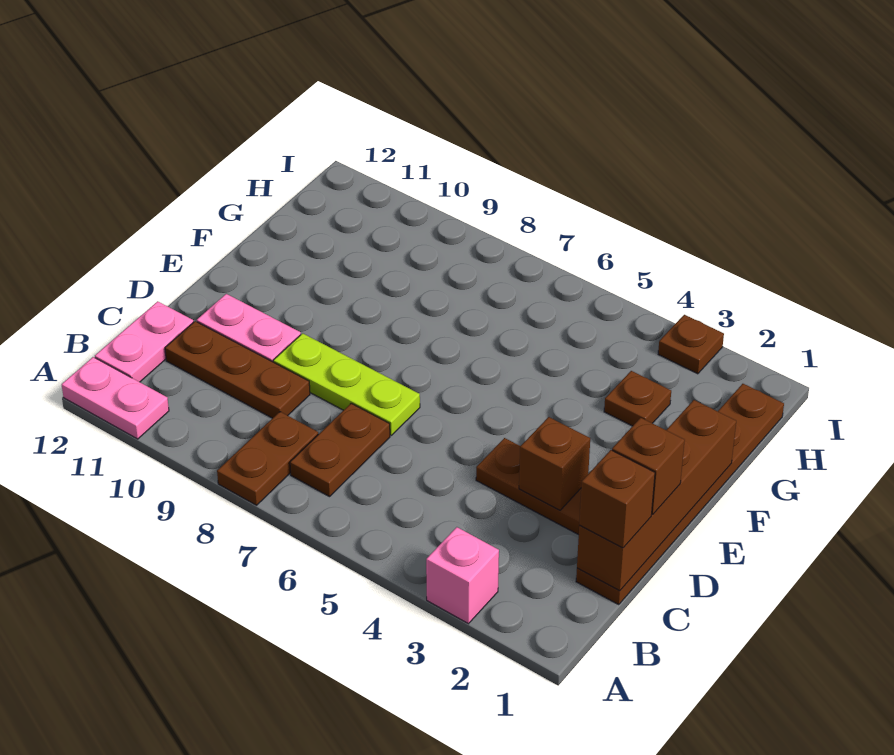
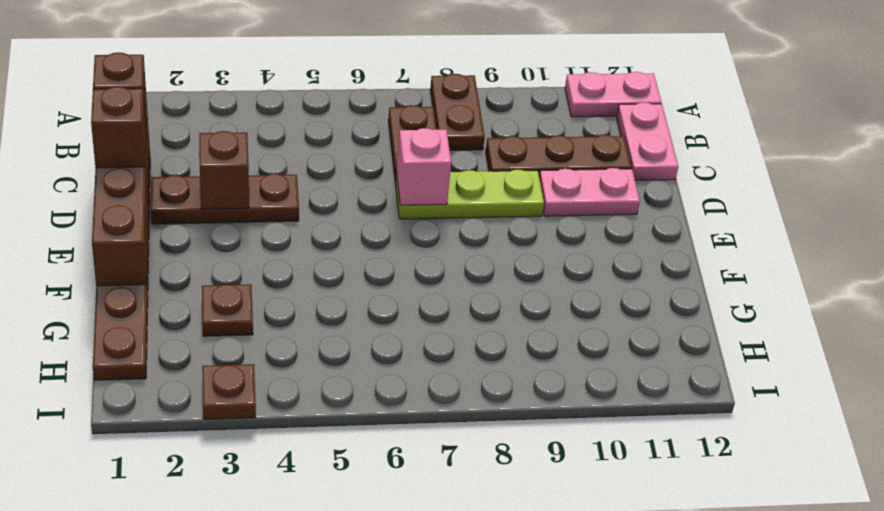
pink 1x1 brick [426,527,499,624] -> pink 1x1 brick moved to [396,128,451,205]

